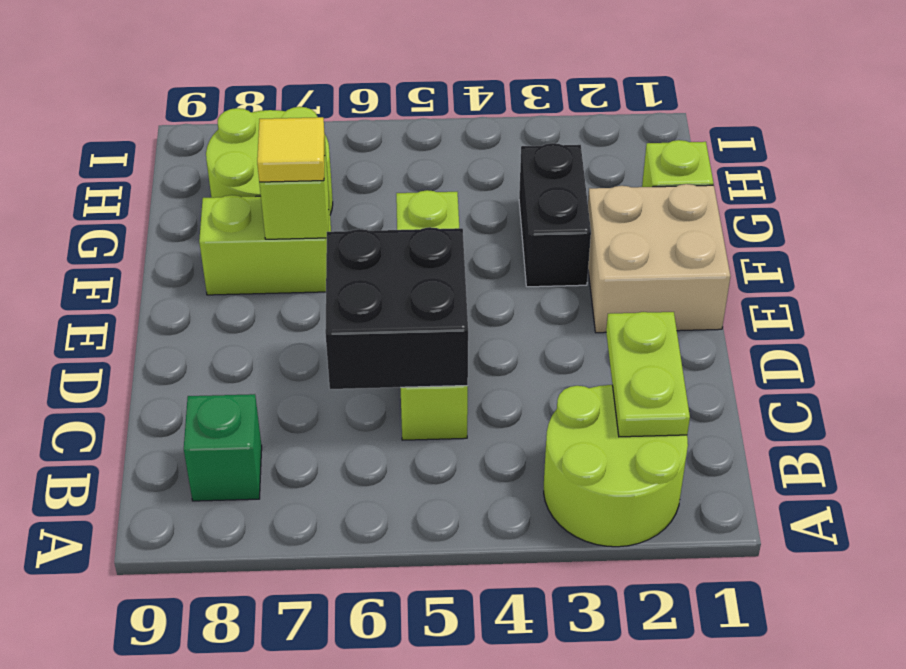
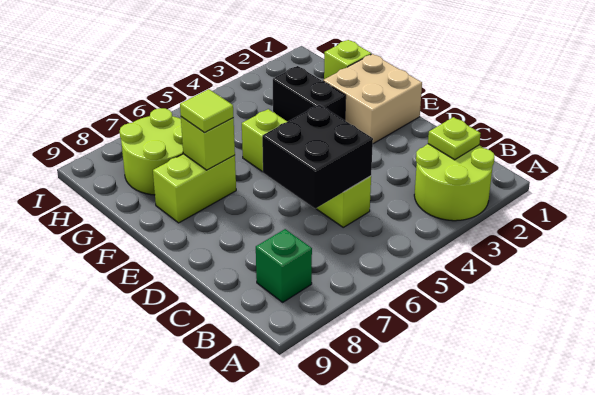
lime 1x2 plate [606,312,690,437] -> lime 1x1 plate [428,117,481,160]
yellow 1x1 tile [257,117,325,182] -> lime 1x1 tile [180,89,234,133]

